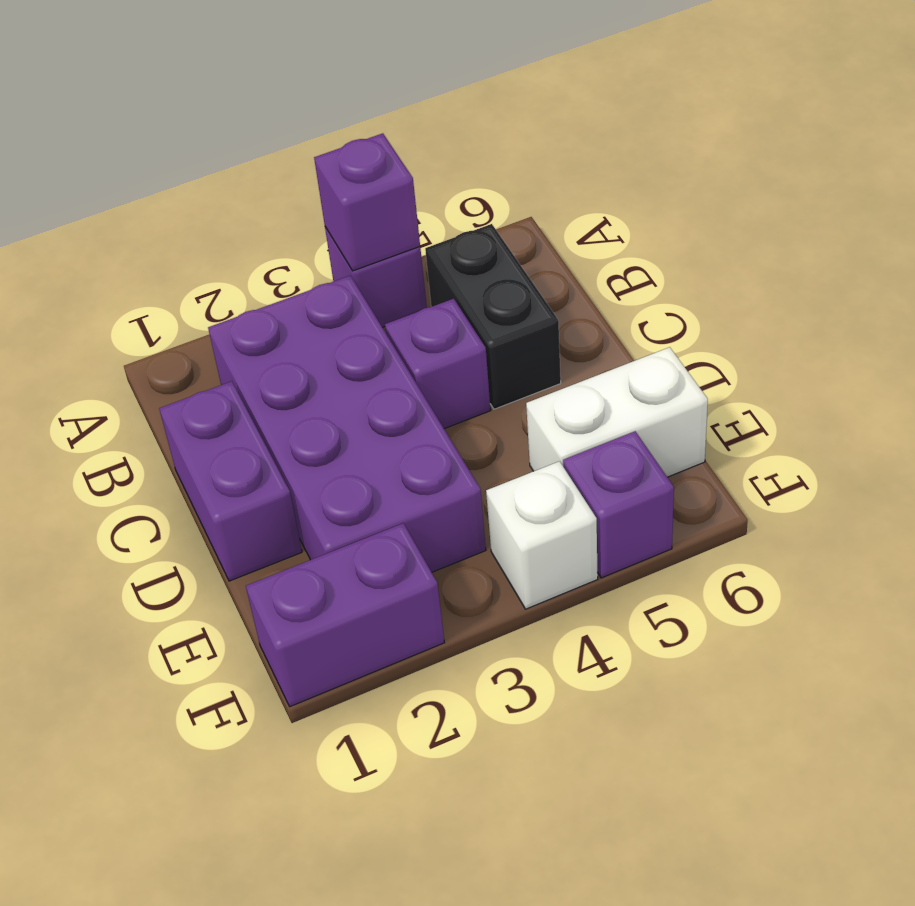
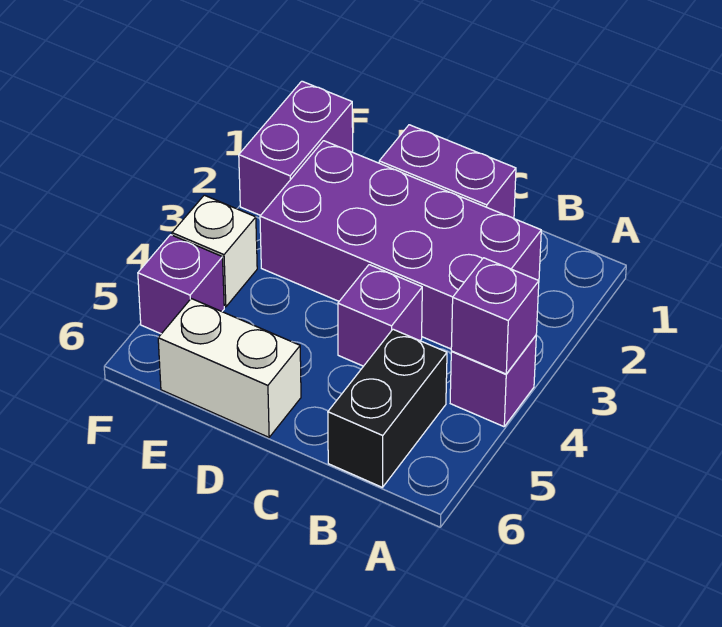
black 1x2 brick [425,224,561,409] -> black 1x2 brick turned to [328,329,447,487]
white 1x2 brick [526,347,708,477] -> white 1x2 brick turned to [158,299,301,437]

